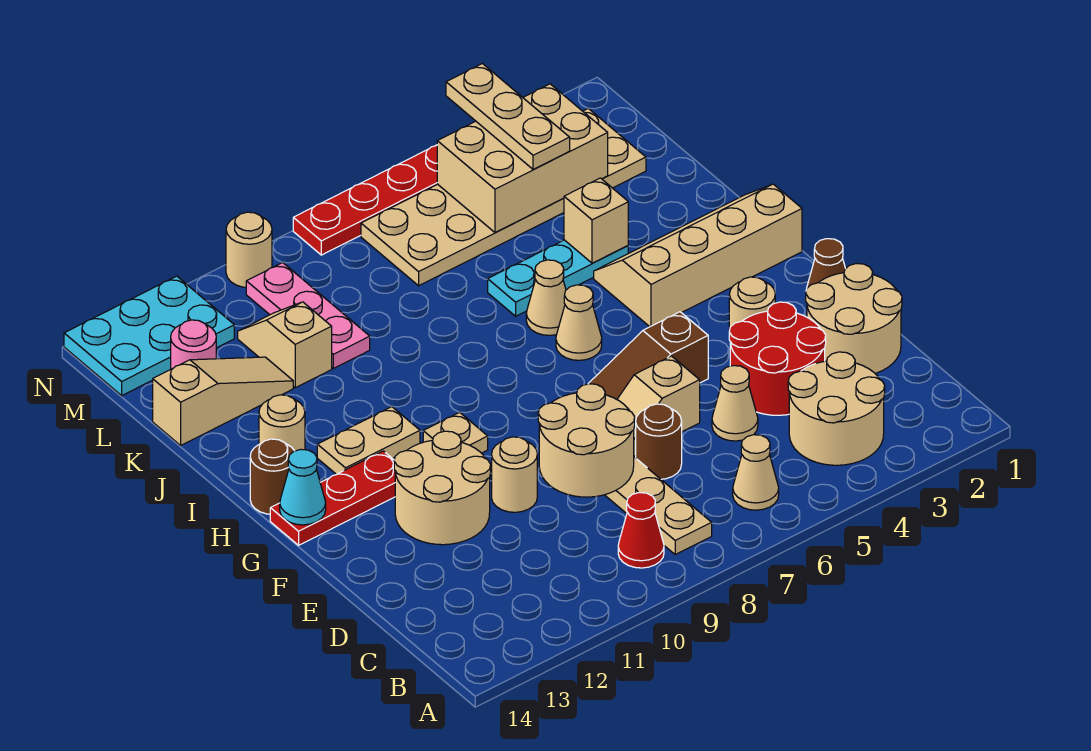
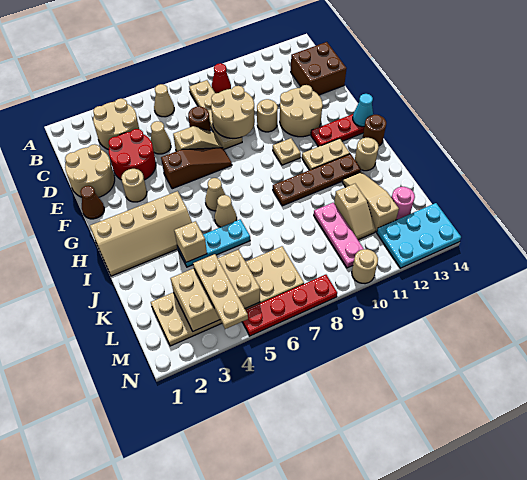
none -> brown 2x2 brick [291,42,347,95]
none -> brown 1x4 plate [273,154,361,206]
tan 1x3 slope [153,357,293,445] -> tan 1x3 slope turned to [342,172,399,232]

